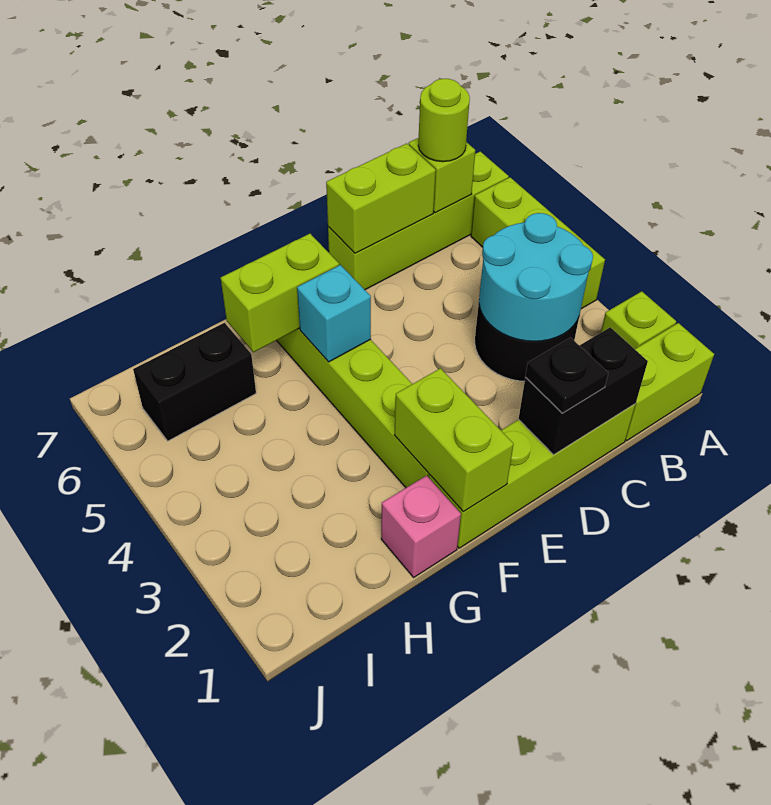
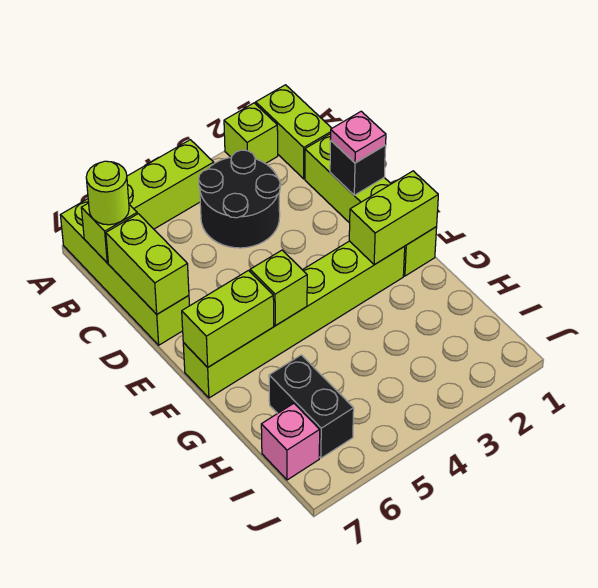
cyan 2x2 round brick [479,213,593,341] -> none
black 1x2 brick [519,327,648,455] -> black 1x1 brick [330,141,386,195]
black 1x1 plate [525,338,608,413] -> pink 1x1 plate [330,111,386,163]
cyan 1x1 brick [297,265,371,362] -> lime 1x1 brick [250,250,307,326]
lime 1x2 brick [221,234,339,352] -> lime 1x2 brick turned to [182,271,274,367]
pink 1x1 brick [381,476,461,577] -> pink 1x1 brick moved to [261,403,320,480]

